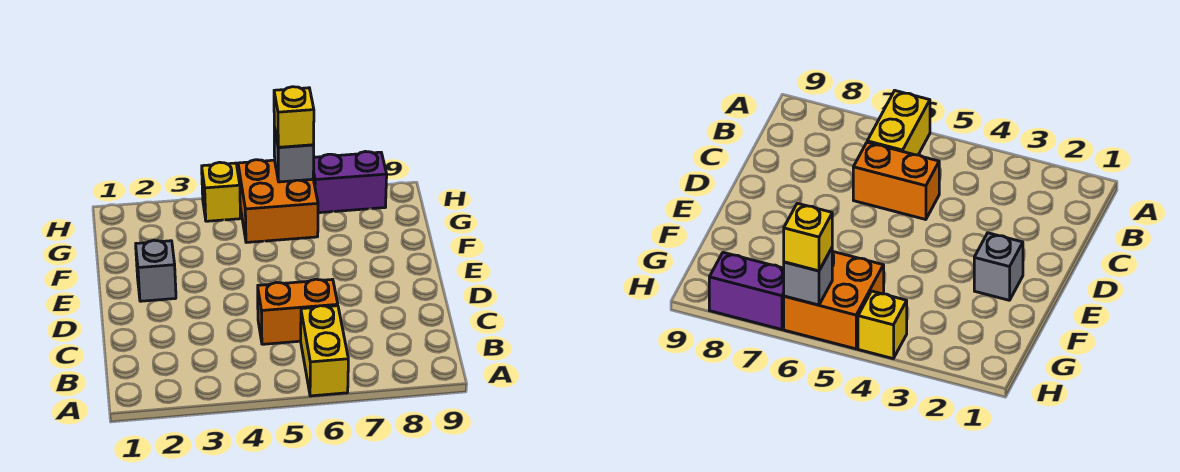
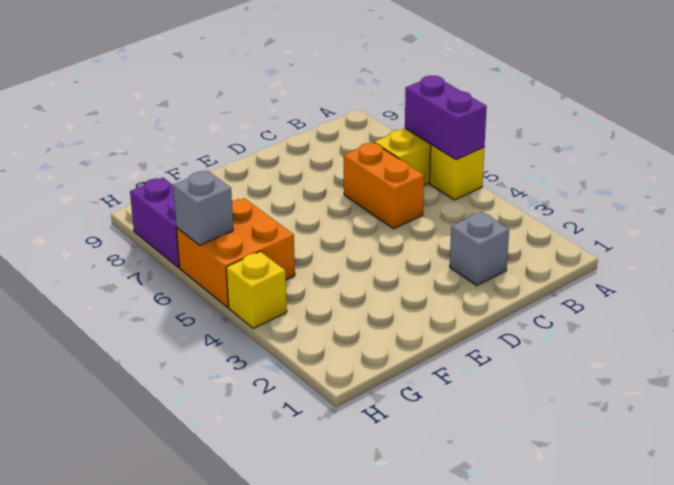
none -> purple 1x2 brick [405,75,487,160]
grey 1x1 brick [136,240,176,301] -> grey 1x1 brick moved to [450,212,509,286]
yellow 1x1 brick [274,87,314,147] -> yellow 1x1 brick moved to [430,145,484,200]

